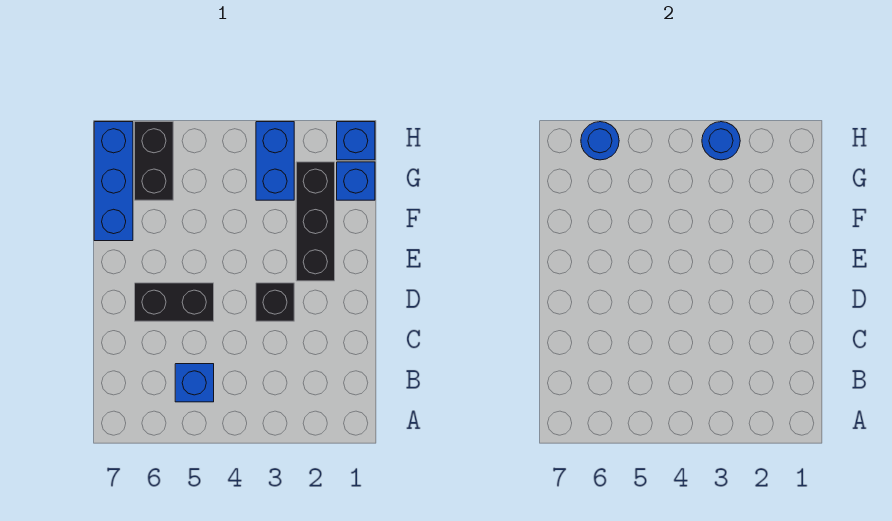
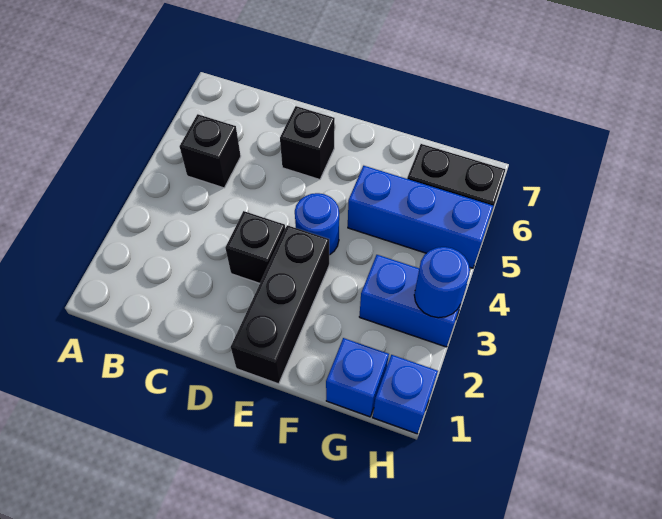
blue 1x1 brick [175,364,214,402] -> black 1x1 brick [180,114,241,188]
black 1x2 brick [135,283,214,321] -> black 1x1 brick [280,106,335,180]
black 1x3 brick [296,162,335,281] -> black 1x3 brick turned to [231,225,329,384]
blue 1x3 brick [94,122,133,241] -> blue 1x3 brick moved to [348,166,493,268]
blue 1x1 round brick [581,122,619,160] -> blue 1x1 round brick moved to [295,193,339,255]

